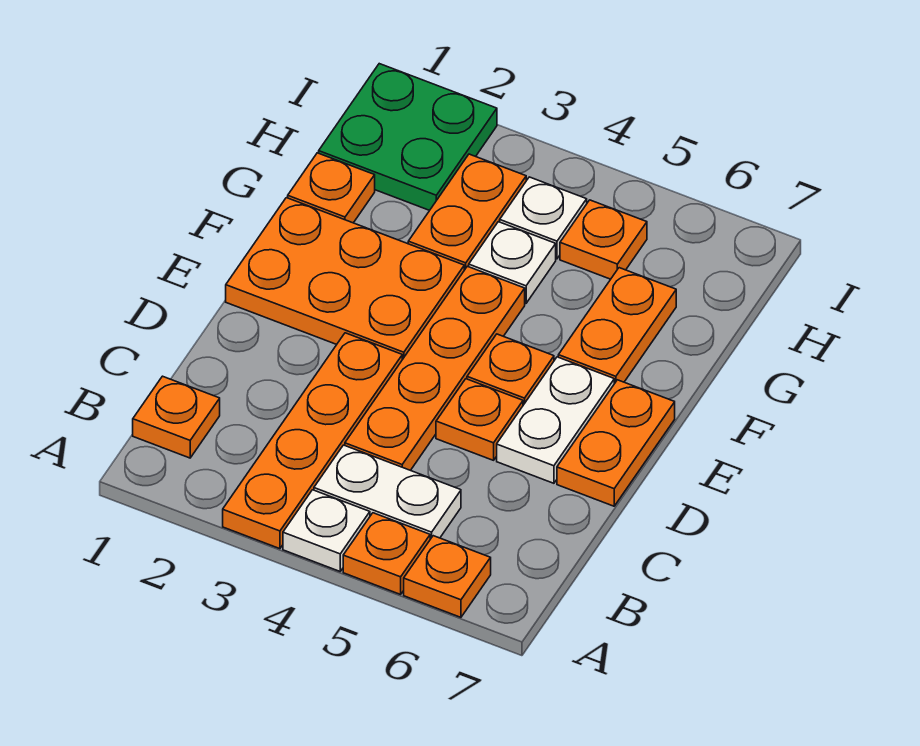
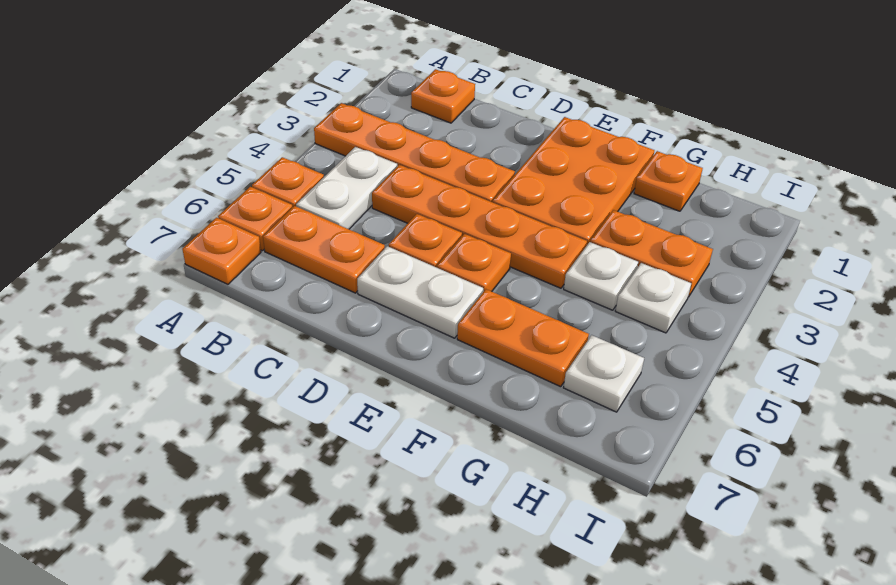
white 1x1 plate [283,490,370,571] -> white 1x1 plate moved to [564,335,644,412]
orange 1x2 plate [557,380,675,506] -> orange 1x2 plate moved to [263,206,385,293]
green 2x2 plate [319,64,497,210] -> none
orange 1x1 plate [560,200,647,279] -> orange 1x1 plate moved to [182,218,261,284]

